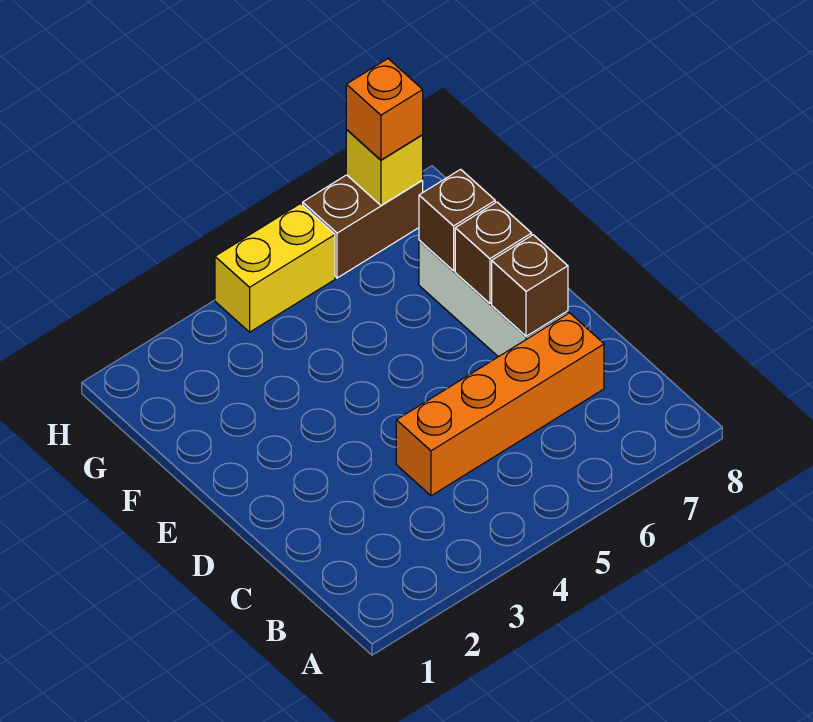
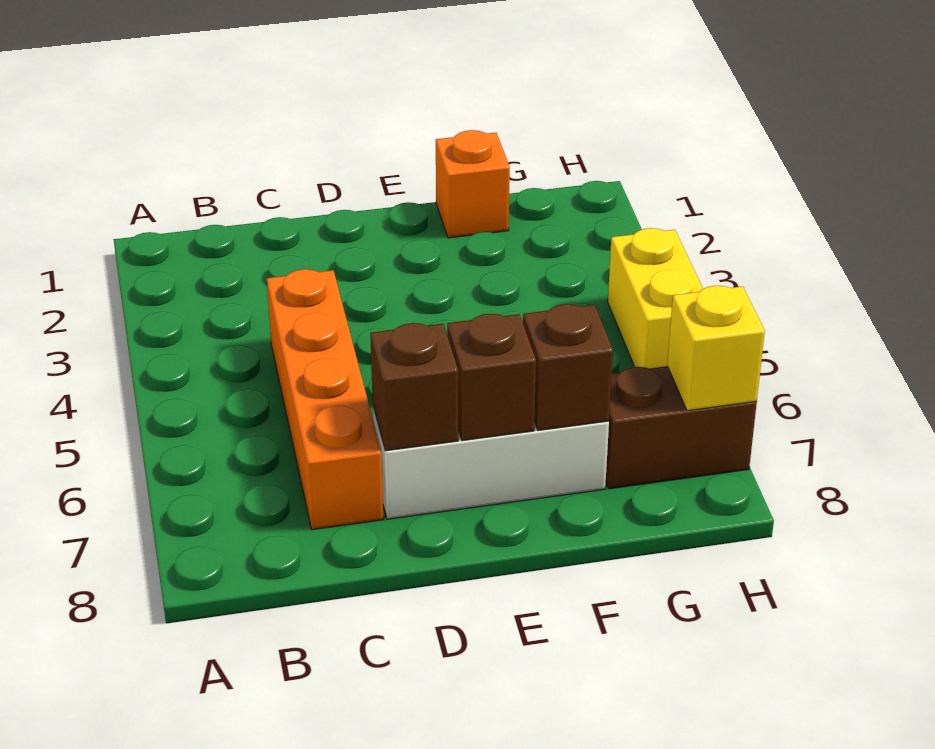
brown 1x2 brick [303,175,423,278] -> brown 1x2 brick turned to [606,366,757,489]
orange 1x1 brick [346,59,423,160] -> orange 1x1 brick moved to [436,130,510,238]

